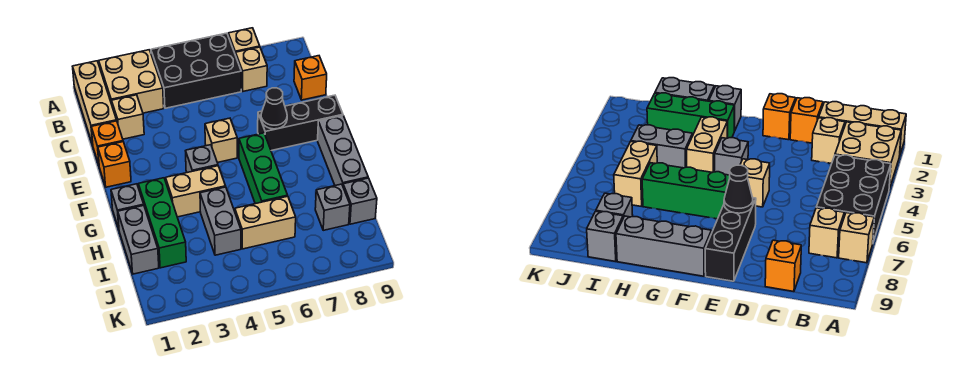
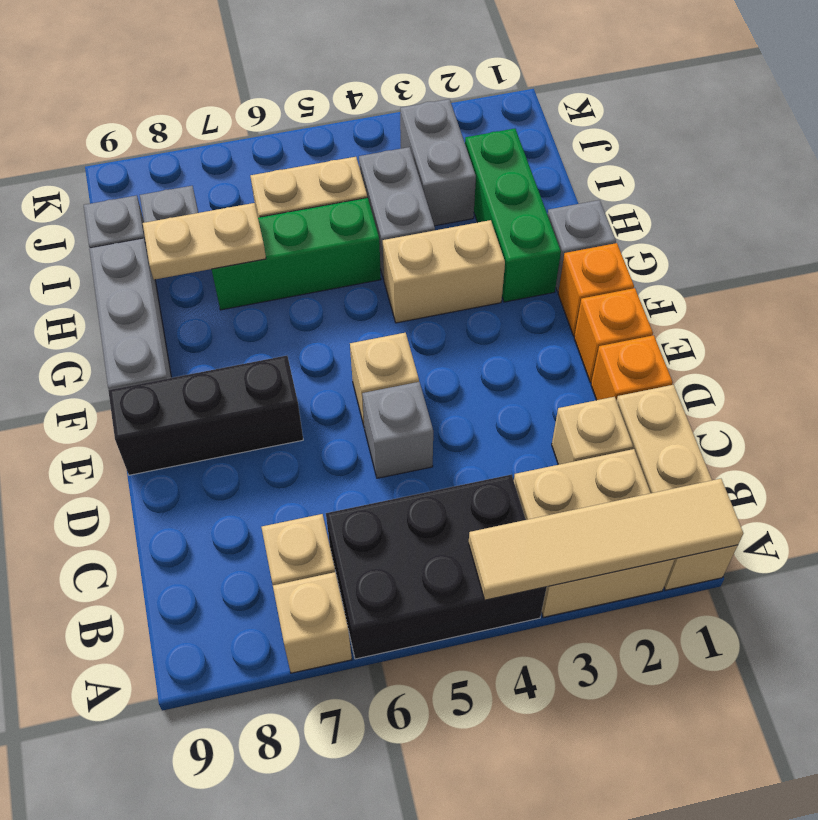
none -> tan 1x4 tile [469,479,743,600]
orange 1x1 brick [294,56,327,100] -> orange 1x1 brick moved to [558,243,634,336]
black 1x1 cone [261,88,287,129] -> none
grey 1x1 brick [186,145,218,173] -> grey 1x1 brick moved to [362,382,433,478]
green 1x3 brick [239,133,288,204] -> green 1x3 brick turned to [212,198,381,310]
grey 1x2 brick [118,205,159,274] -> grey 1x2 brick moved to [400,99,476,226]
none -> tan 1x2 plate [143,203,266,280]

